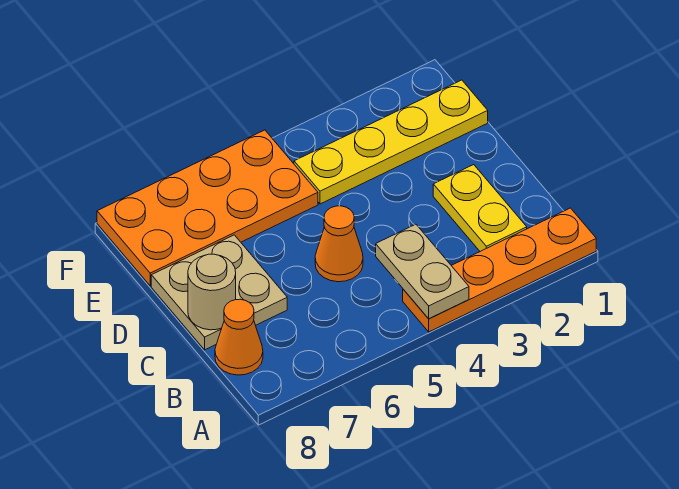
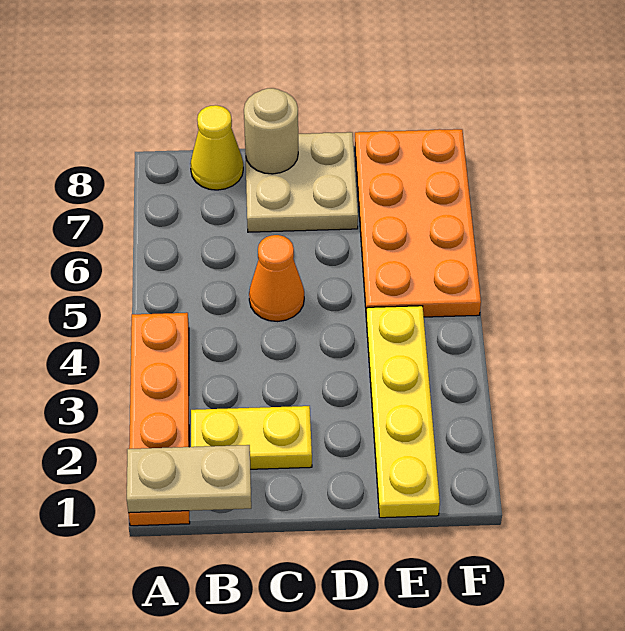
tan 1x2 plate [376,224,469,319] -> tan 1x2 plate moved to [127,445,251,513]
orange 1x1 cone [215,299,263,375] -> yellow 1x1 cone [190,105,243,190]

